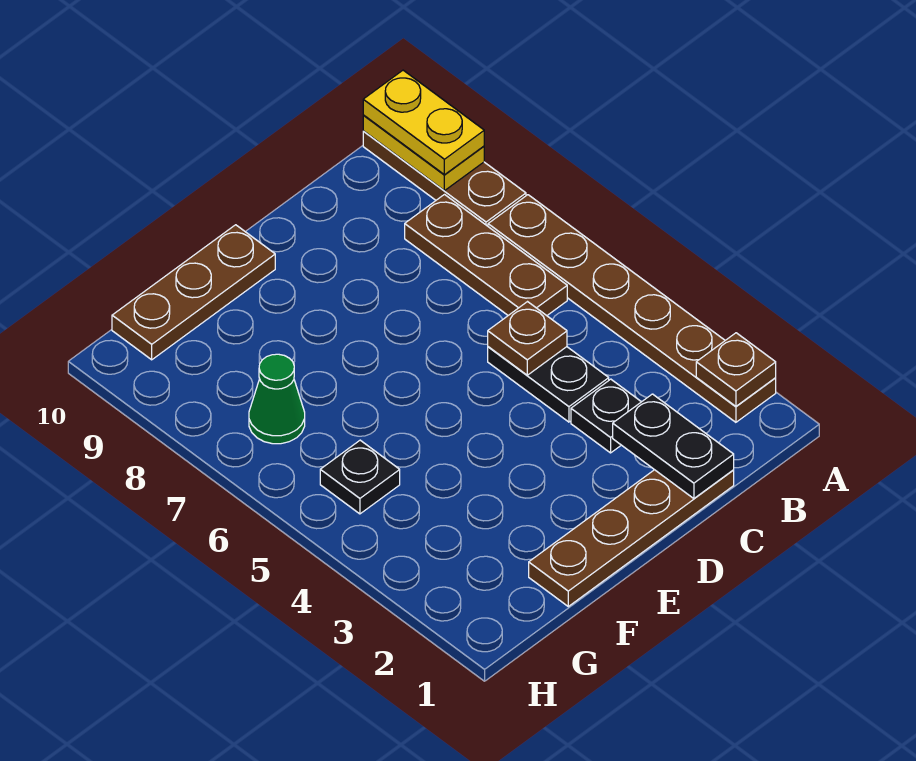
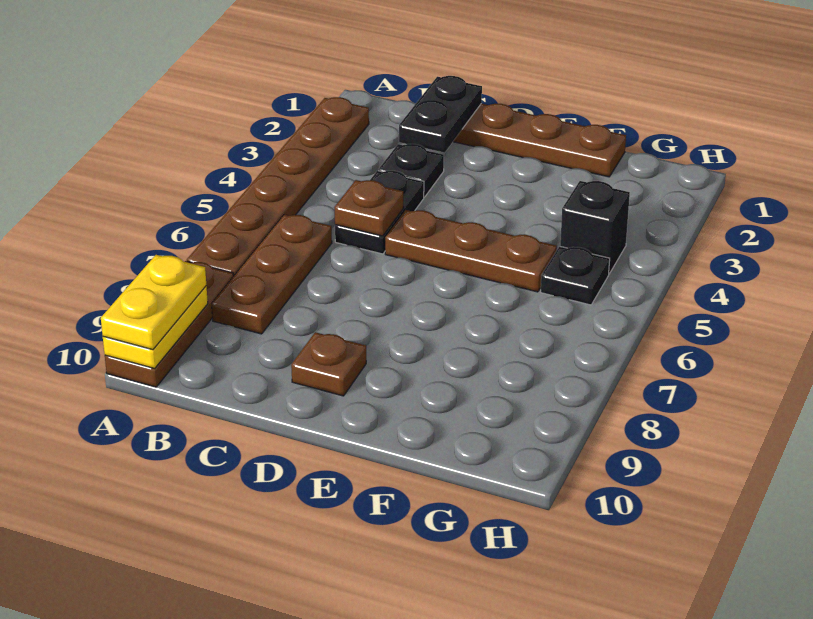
brown 1x1 plate [696,333,776,406] -> brown 1x1 plate moved to [291,332,366,396]
brown 1x3 plate [112,225,275,360] -> brown 1x3 plate moved to [385,210,557,292]
none -> black 1x1 brick [560,181,630,274]
green 1x1 cone [249,354,305,444] -> none

